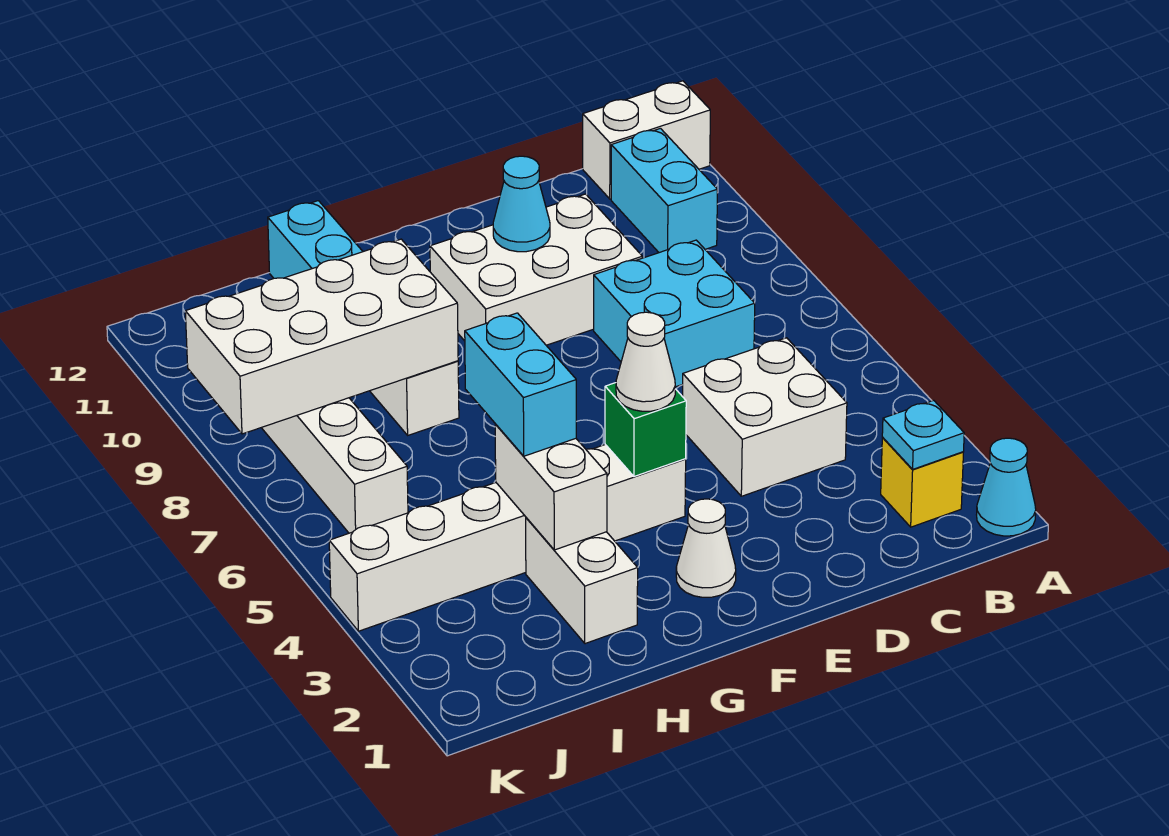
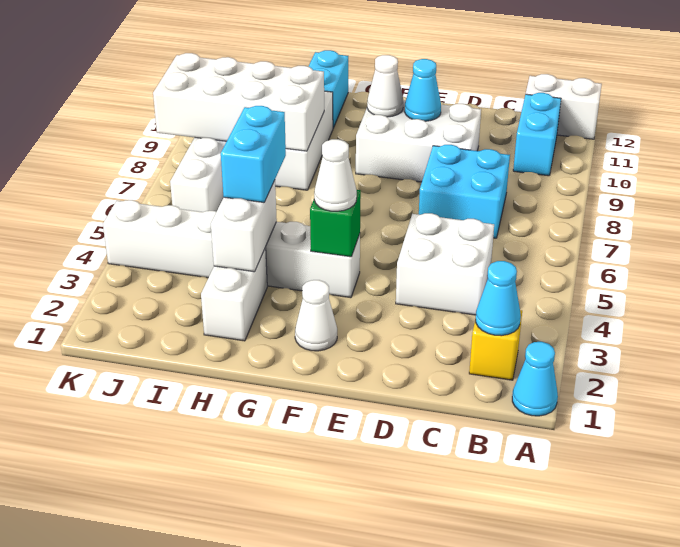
cyan 1x1 plate [882,400,964,469] -> cyan 1x1 cone [476,261,521,336]
none -> white 1x1 cone [367,55,403,117]

